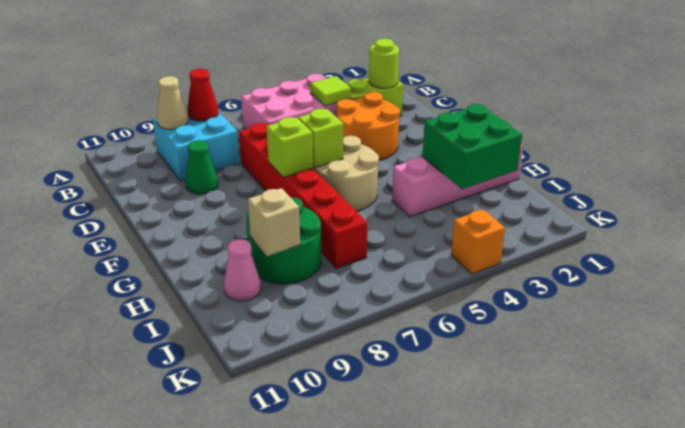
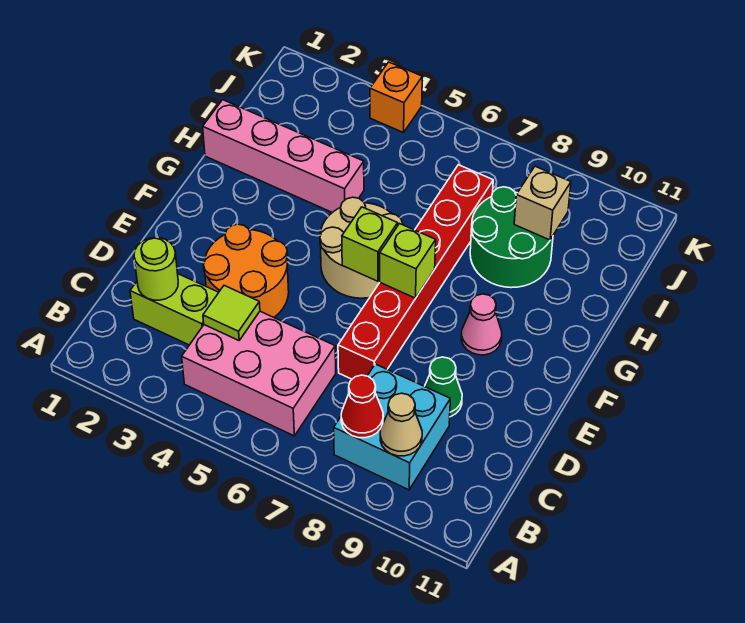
green 2x2 brick [422,104,522,189] -> none
pink 1x1 cone [224,239,261,301] -> pink 1x1 cone moved to [461,294,502,355]

